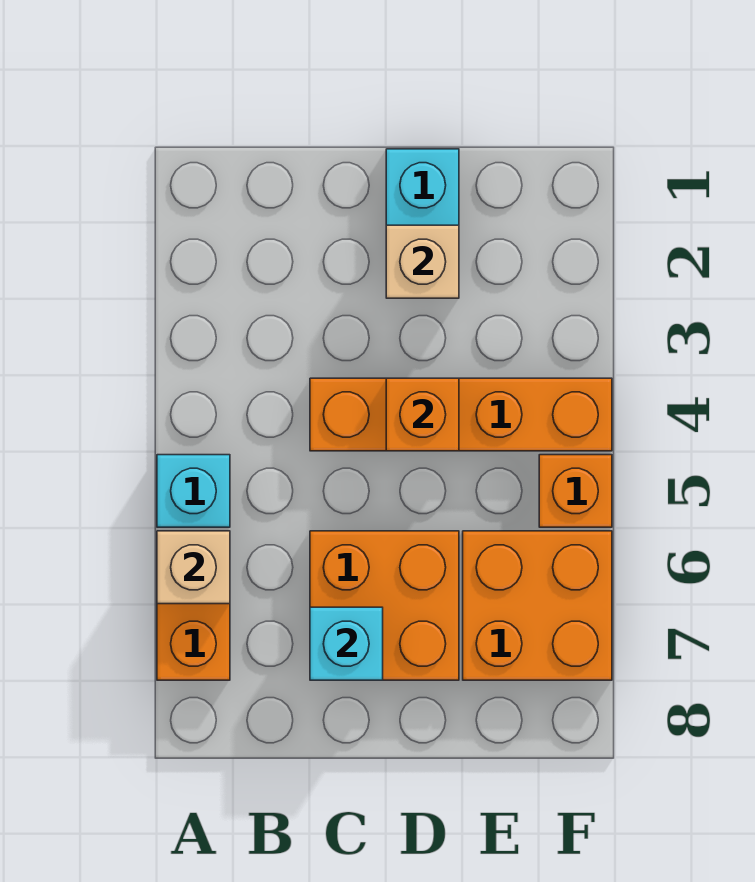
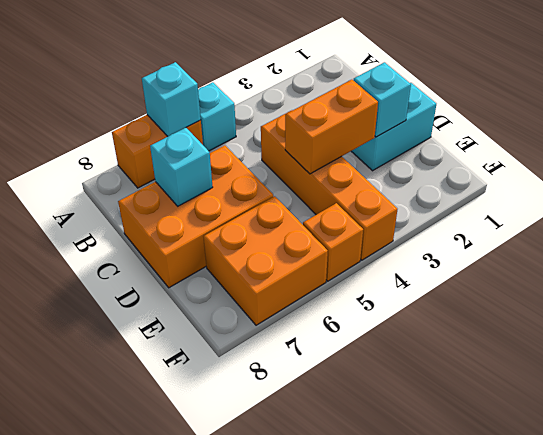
tan 1x1 brick [157,531,230,604] -> cyan 1x1 brick [142,62,201,136]
orange 2x2 brick [310,531,459,680] -> orange 2x3 brick [118,145,273,288]
tan 1x1 brick [386,225,459,298] -> cyan 1x1 brick [353,62,411,137]
orange 1x1 brick [386,378,459,451] -> orange 1x2 brick [285,79,378,174]

